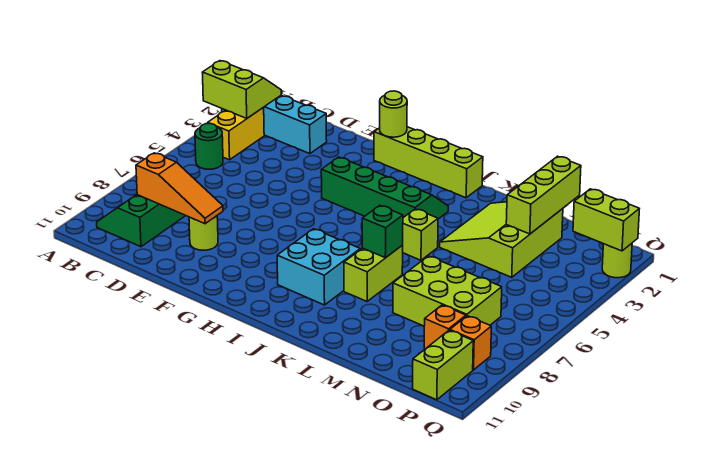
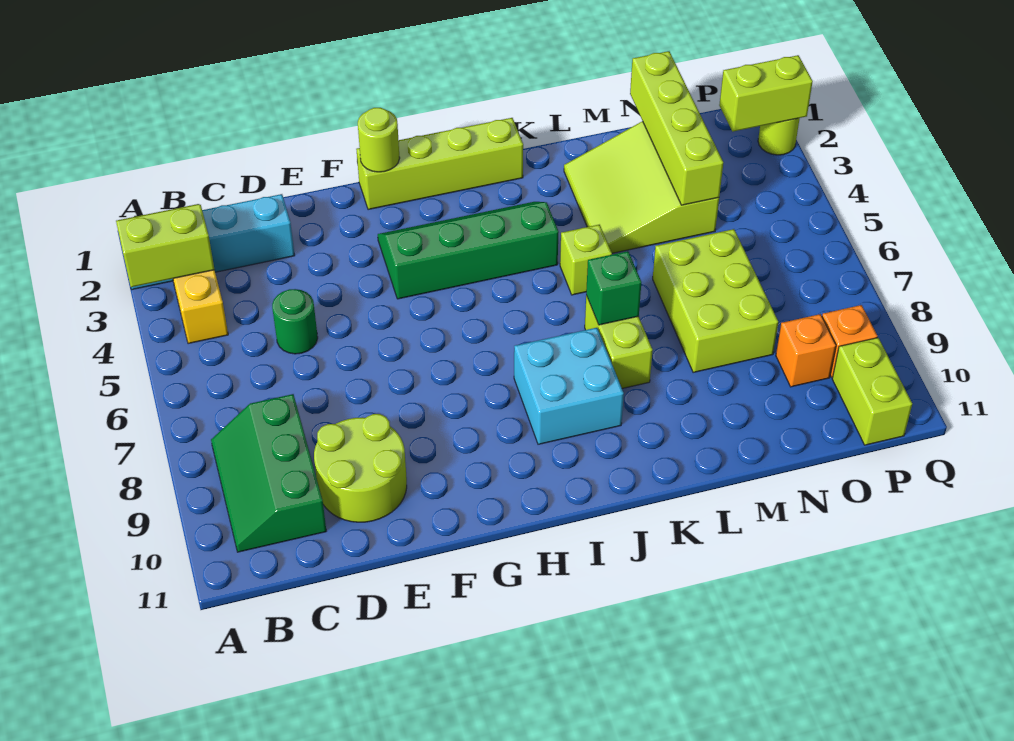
green 1x1 round brick [195,123,223,169] -> green 1x1 round brick moved to [272,289,318,354]
orange 1x3 slope [136,153,223,224] -> none
lime 1x1 round brick [189,216,218,250] -> lime 2x2 round brick [314,414,407,522]
lime 2x3 brick [393,256,502,326] -> lime 2x3 brick turned to [653,229,778,373]
lime 1x3 brick [506,156,581,234] -> lime 1x4 brick [630,51,723,205]

